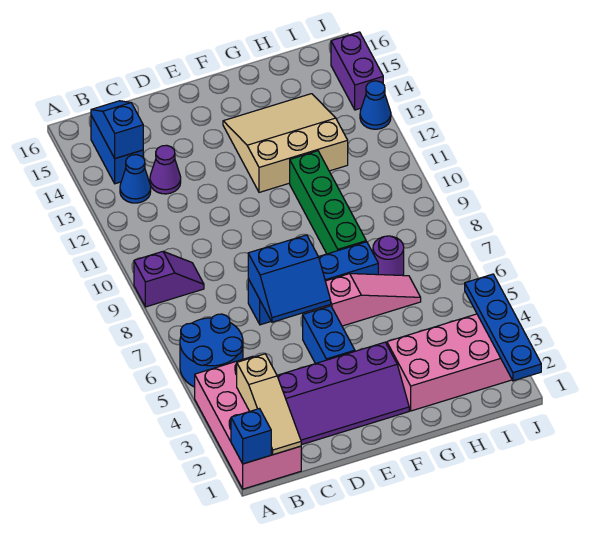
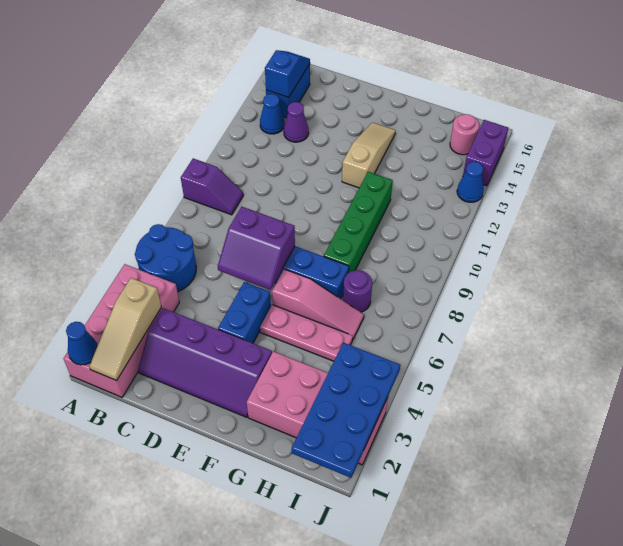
blue 1x1 brick [231,409,271,464] -> blue 1x1 cone [66,322,98,365]
blue 2x2 slope [248,235,331,322] -> purple 2x2 slope [218,207,295,290]
none -> pink 1x3 plate [260,305,353,361]
tan 3x3 slope [223,94,348,192] -> tan 1x3 slope [342,123,396,188]
none -> pink 1x1 round brick [450,114,479,155]
blue 1x4 plate [465,274,541,381] -> blue 2x4 plate [292,343,400,478]

